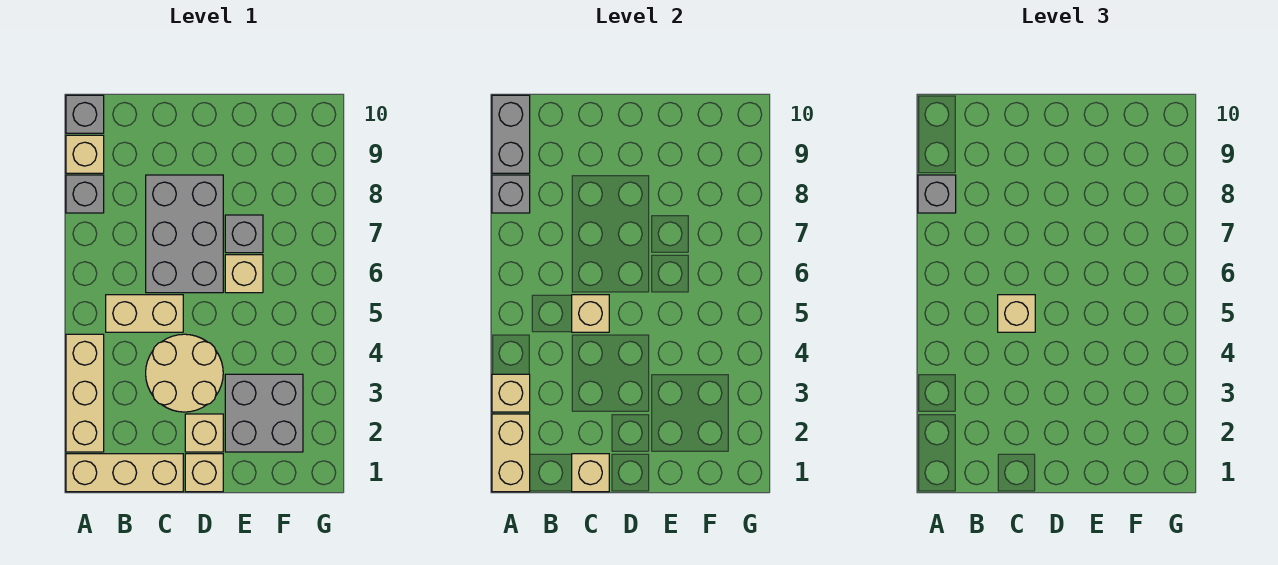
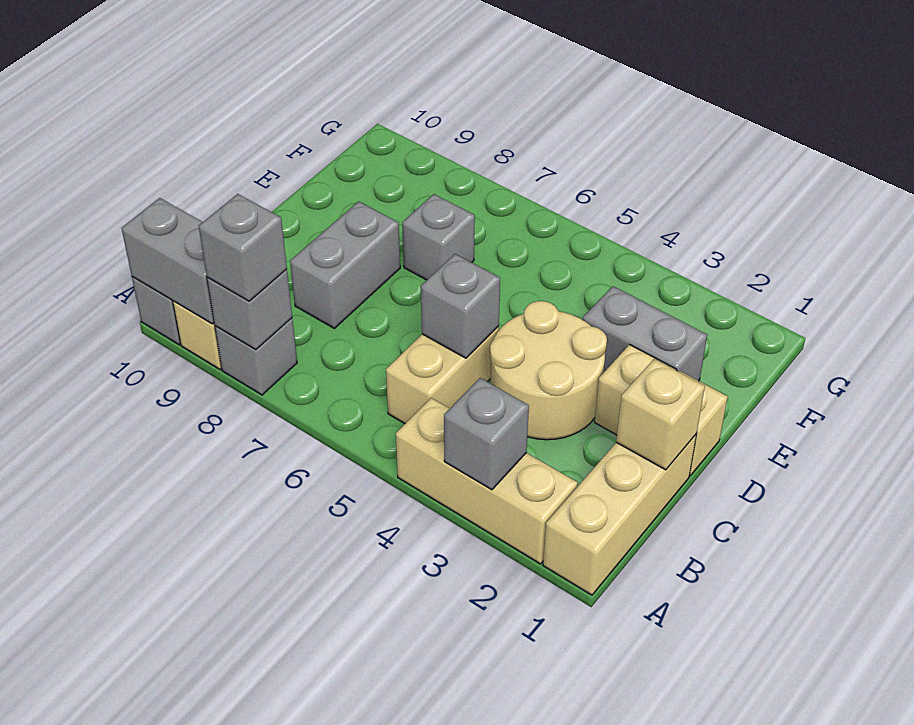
tan 1x2 brick [492,414,530,492] -> none
tan 1x1 brick [492,374,530,412] -> grey 1x1 brick [444,378,529,490]
tan 1x1 brick [572,295,609,332] -> grey 1x1 brick [421,254,500,358]
tan 1x1 brick [998,295,1035,332] -> none
grey 2x3 brick [146,175,223,293] -> grey 1x2 brick [290,202,400,328]
grey 2x2 brick [225,374,303,452] -> grey 1x2 brick [583,286,707,381]
tan 1x1 brick [225,255,263,293] -> none

